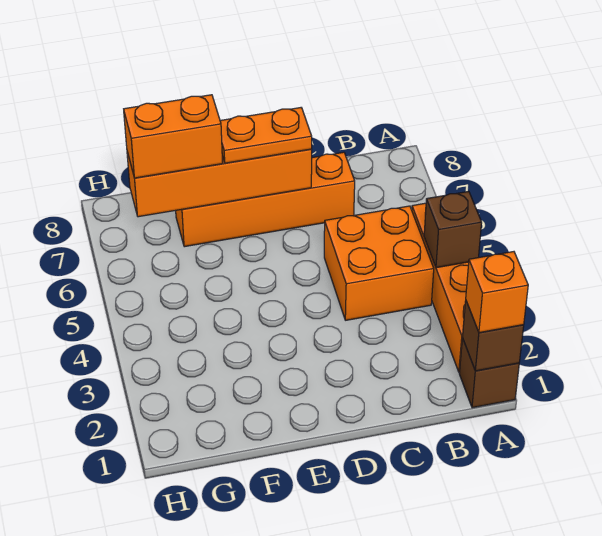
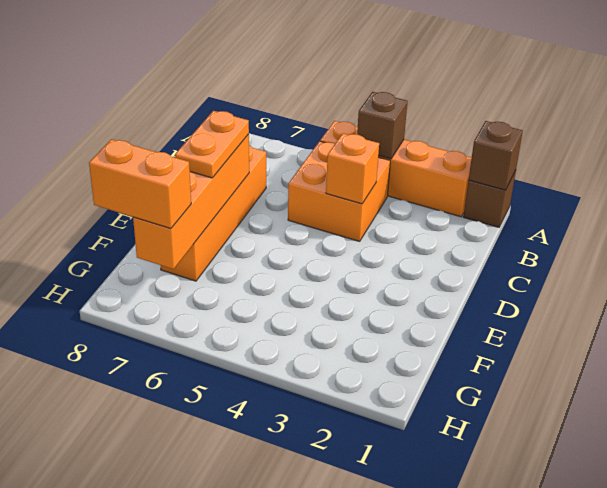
orange 1x1 brick [466,252,528,333] -> orange 1x1 brick moved to [326,133,379,204]
orange 1x2 brick [124,95,223,178] -> orange 1x2 brick turned to [89,139,191,229]

